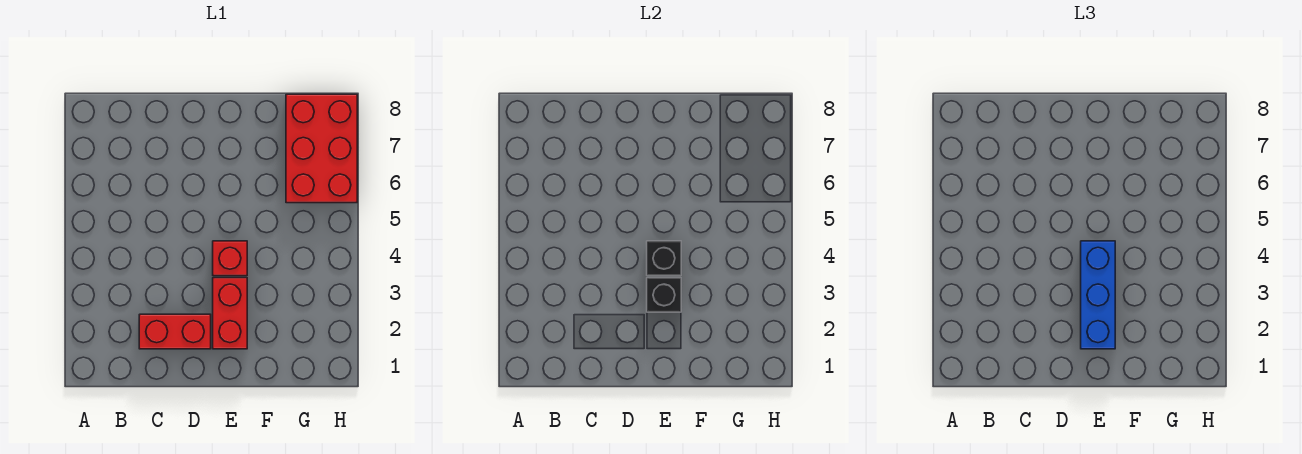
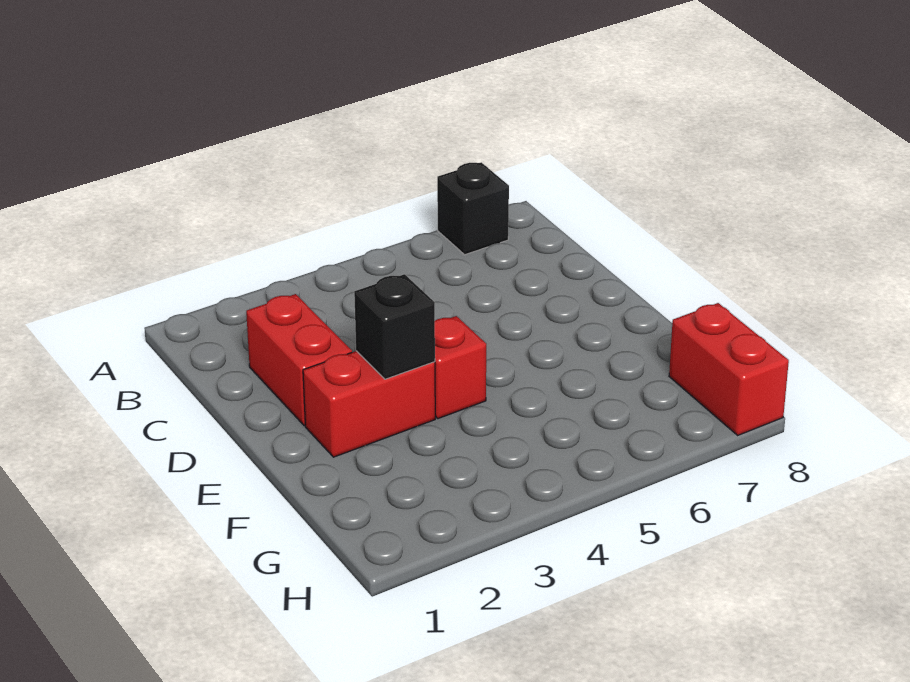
blue 1x3 brick [1081,241,1115,349] -> none
black 1x1 brick [647,241,681,276] -> black 1x1 brick moved to [437,162,509,255]
red 2x3 brick [286,94,357,203] -> red 1x2 brick [669,303,789,435]

